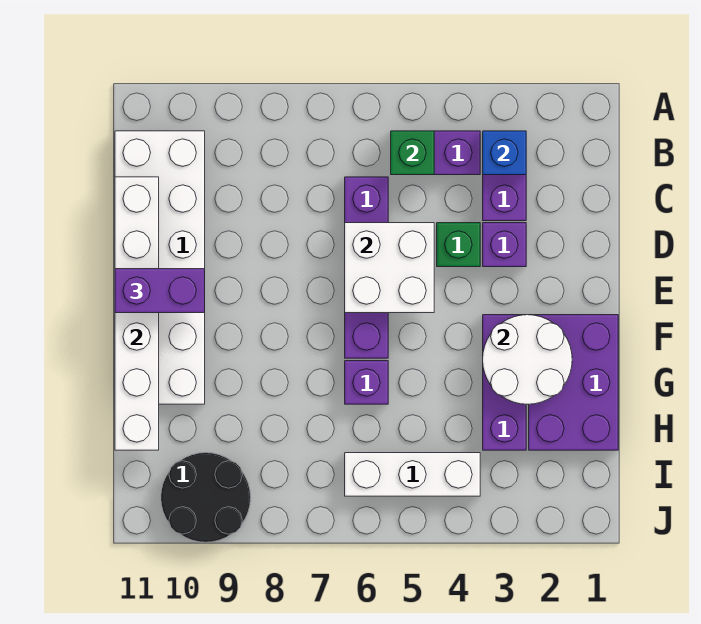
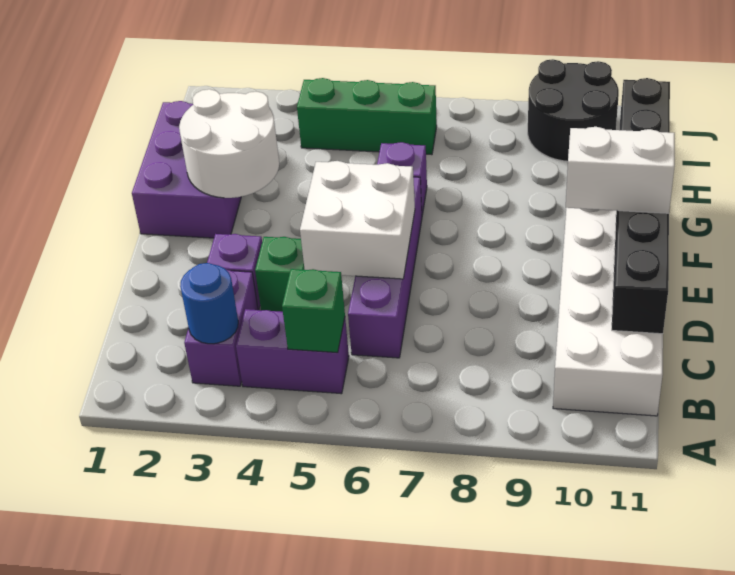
blue 1x1 brick [483,131,526,175] -> blue 1x1 round brick [180,263,238,344]
white 1x6 brick [115,177,159,450] -> black 1x6 brick [612,78,670,334]
purple 1x2 brick [115,269,205,313] -> white 1x2 brick [566,127,675,213]
purple 1x3 brick [483,315,526,450] -> none
white 1x3 brick [345,453,480,496] -> green 1x3 brick [297,78,437,155]

